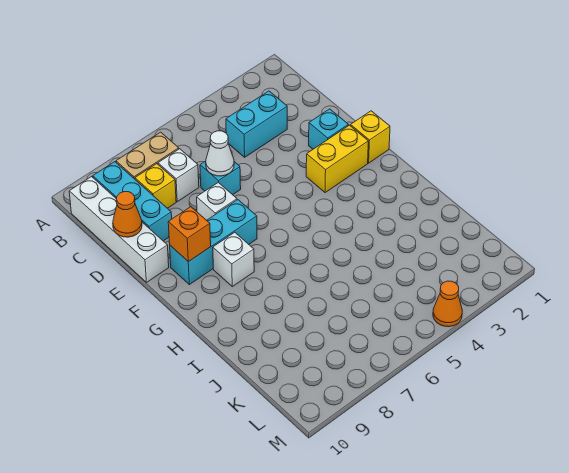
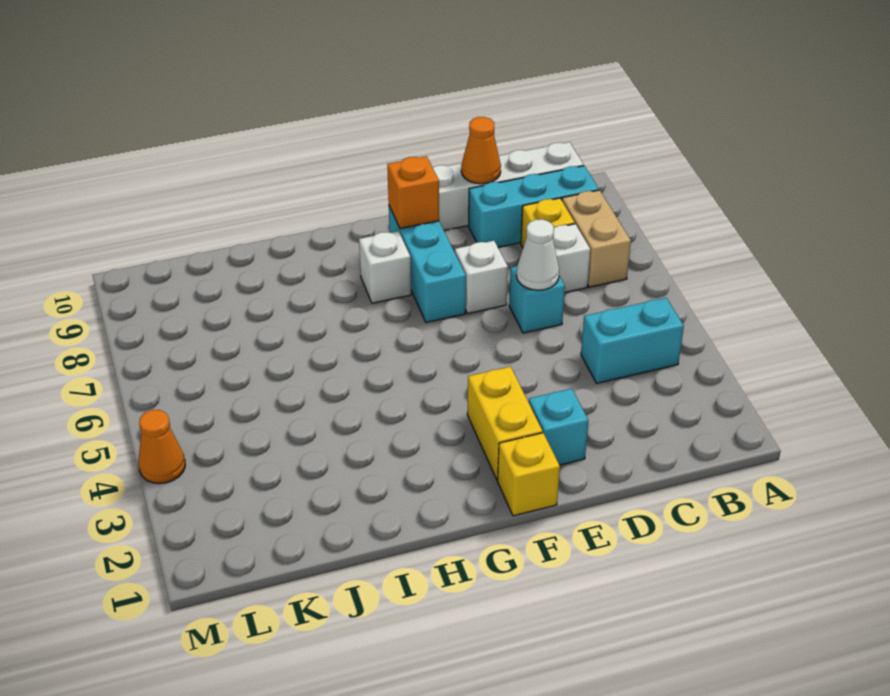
cyan 1x2 brick [226,91,287,157] -> cyan 1x2 brick turned to [581,298,684,383]

